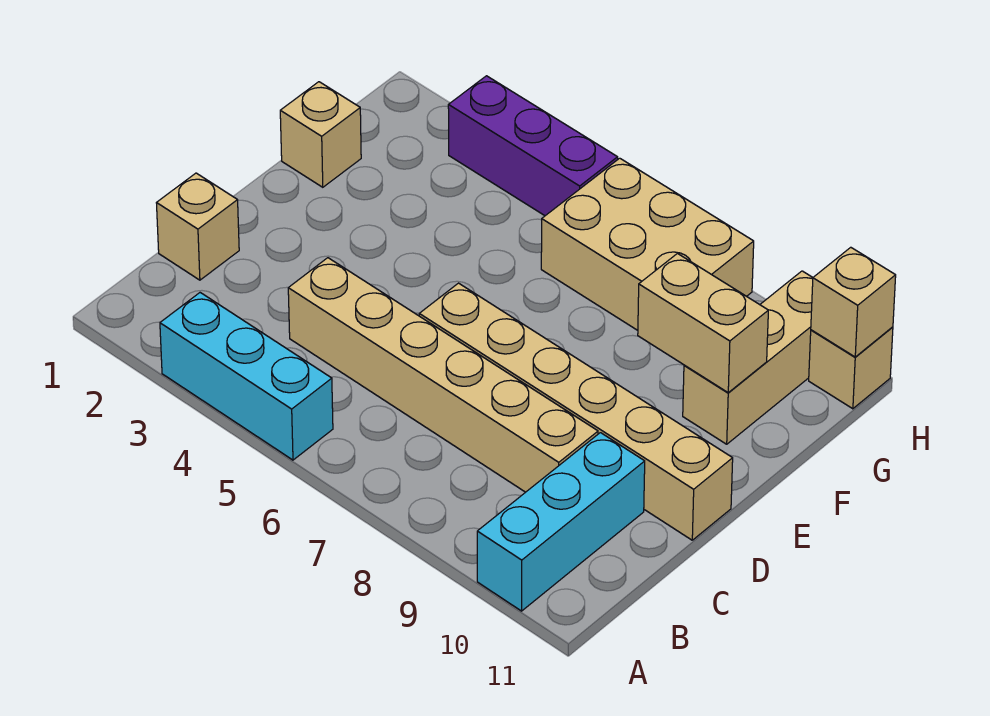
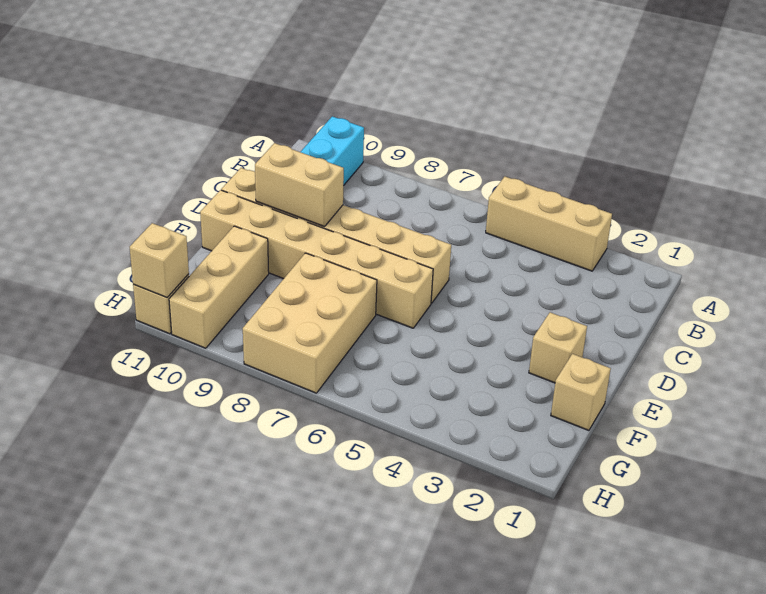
cyan 1x3 brick [160,293,333,460] -> tan 1x3 brick [486,177,612,271]
tan 1x1 brick [157,173,239,280] -> tan 1x1 brick moved to [529,312,587,383]
tan 1x6 brick [288,258,598,492] -> tan 1x6 brick moved to [200,190,433,328]
tan 1x2 brick [638,254,768,392] -> tan 1x2 brick moved to [255,143,344,227]
tan 2x3 brick [541,158,754,330] -> tan 2x3 brick turned to [243,253,377,393]
purple 1x3 brick [448,76,618,216] -> none

